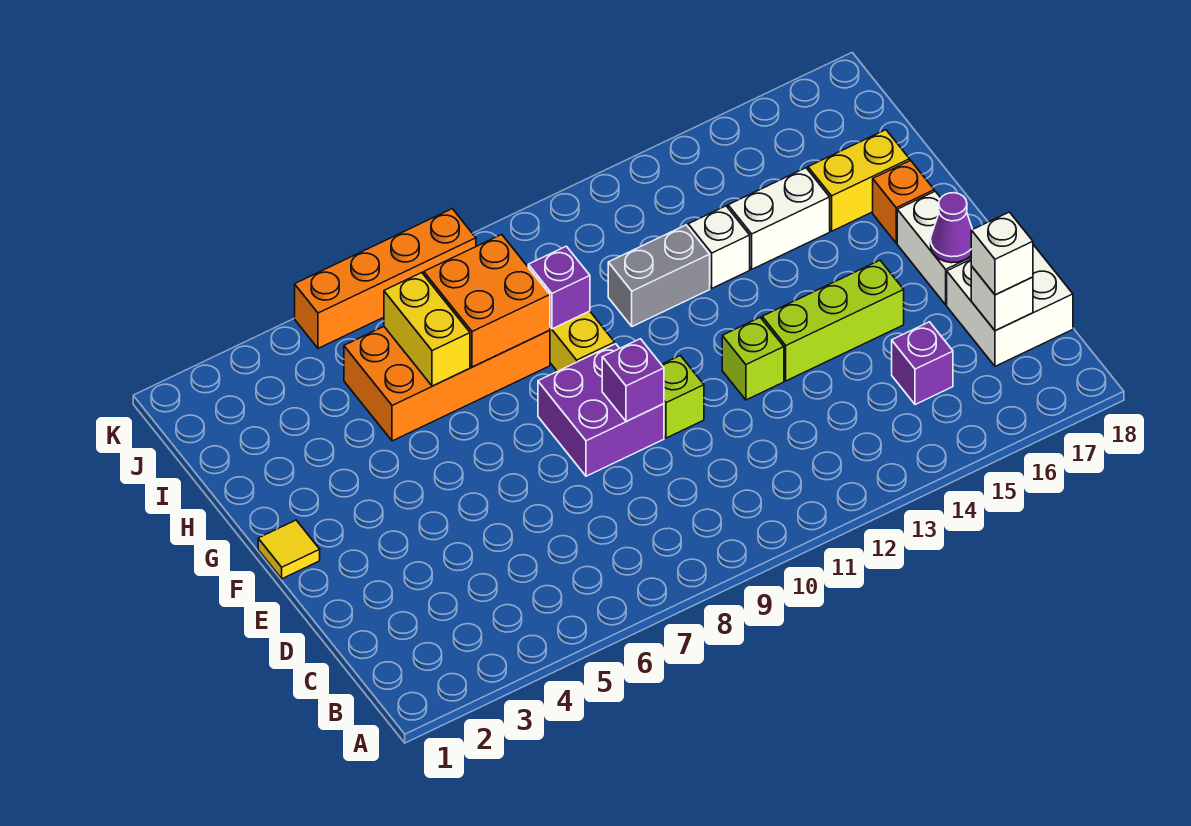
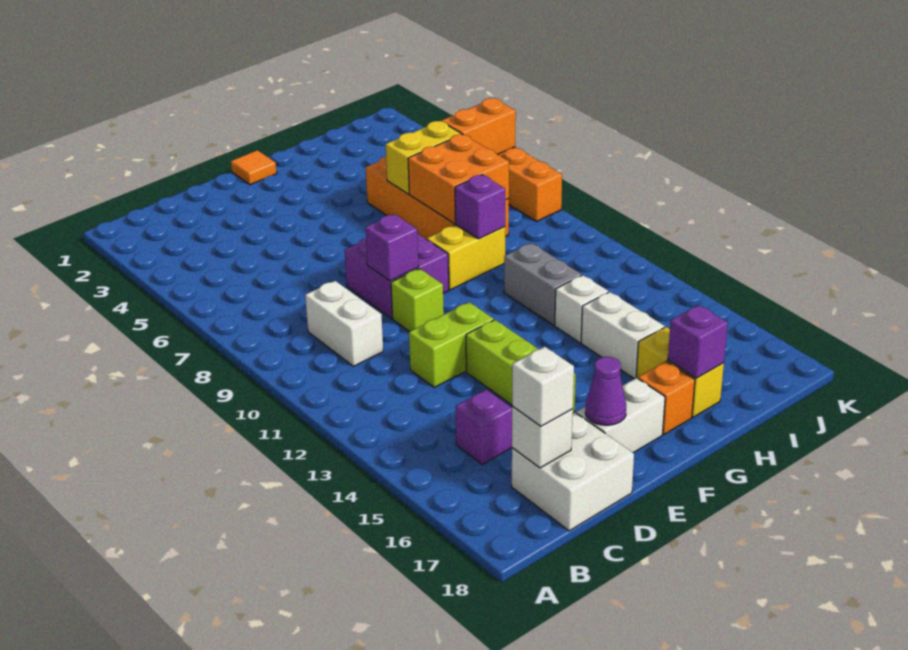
none -> white 1x2 brick [305,281,383,366]
lime 1x1 brick [722,318,784,400] -> lime 1x2 brick [409,302,494,387]
yellow 1x1 tile [258,520,320,579] -> orange 1x1 tile [231,150,277,185]
none -> purple 1x1 brick [668,305,728,378]
none -> orange 1x2 brick [442,98,516,155]

